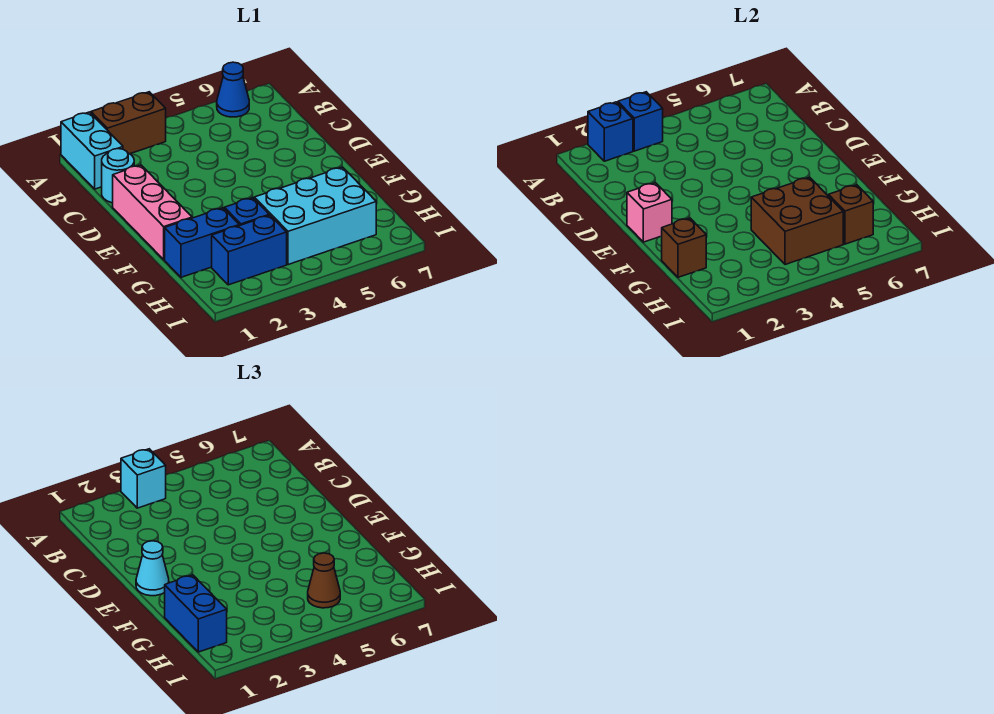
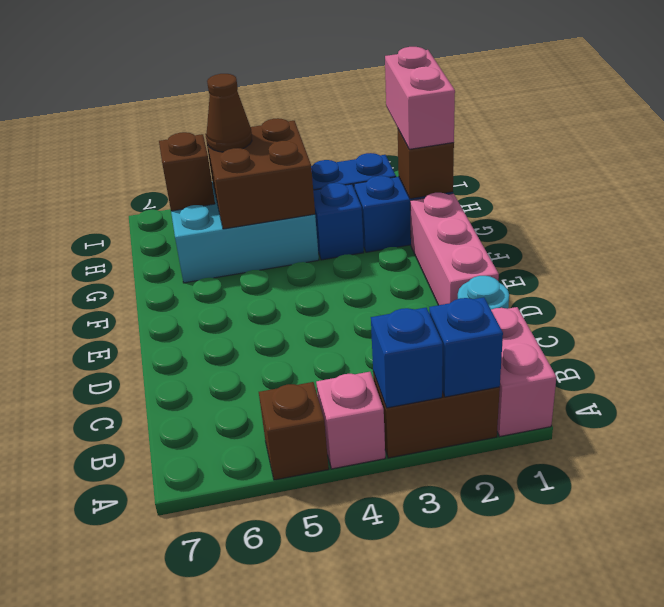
cyan 1x2 brick [61,112,123,189] -> pink 1x2 brick [491,307,556,436]
cyan 1x1 brick [121,449,166,508] -> none
none -> brown 1x1 brick [259,382,329,480]
blue 1x1 cone [217,62,249,117] -> none
pink 1x1 brick [627,183,672,242] -> pink 1x1 brick moved to [316,372,385,469]
cyan 1x1 cone [136,541,169,596] -> none
blue 1x2 brick [165,575,227,652] -> pink 1x2 brick [385,47,455,149]

